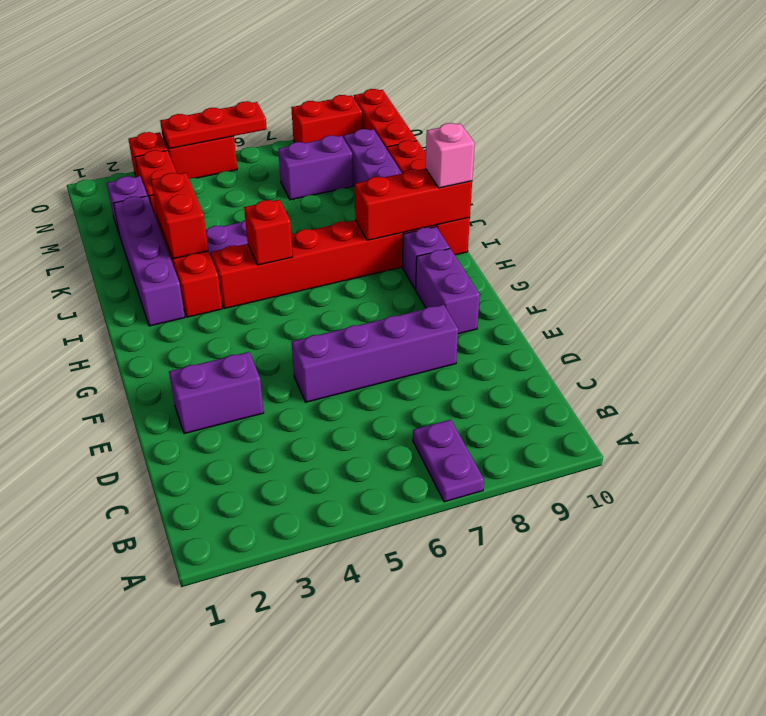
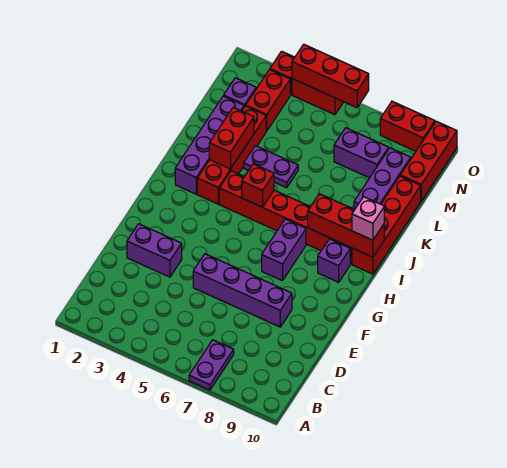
purple 1x2 brick [416,249,480,334] -> purple 1x2 brick moved to [262,219,306,281]
red 1x3 plate [160,101,267,149] -> red 1x3 brick [292,44,369,108]

